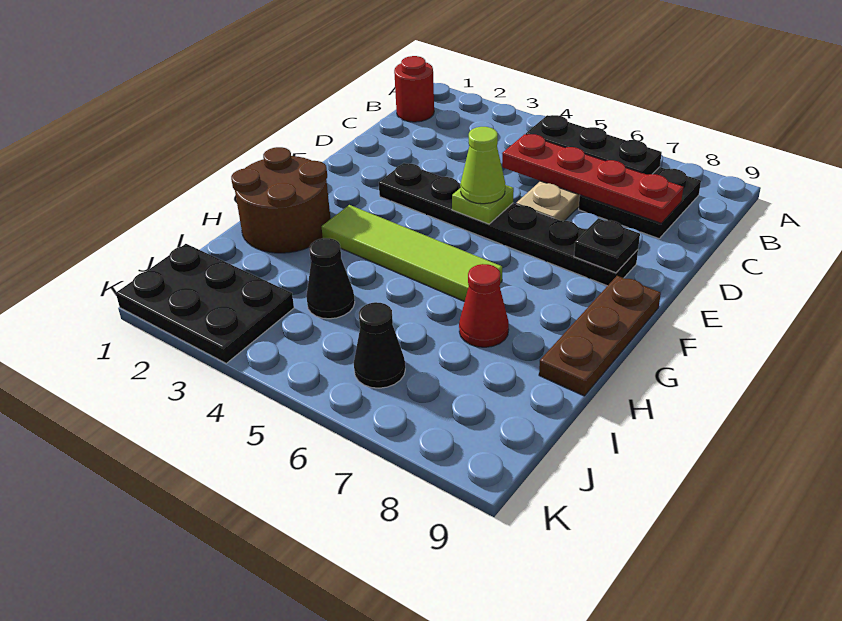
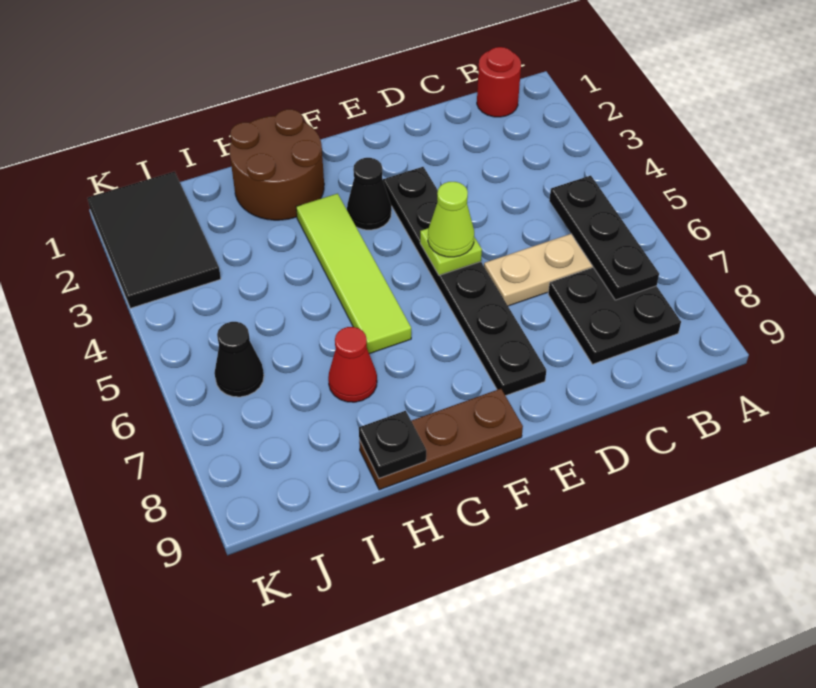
red 1x4 plate [502,134,683,223] -> none
black 1x1 plate [574,218,640,273] -> black 1x1 plate moved to [359,411,426,478]
black 1x1 cone [306,238,355,319] -> black 1x1 cone moved to [347,158,391,230]
black 2x3 plate [116,244,294,363] -> black 2x3 tile [87,171,221,308]

